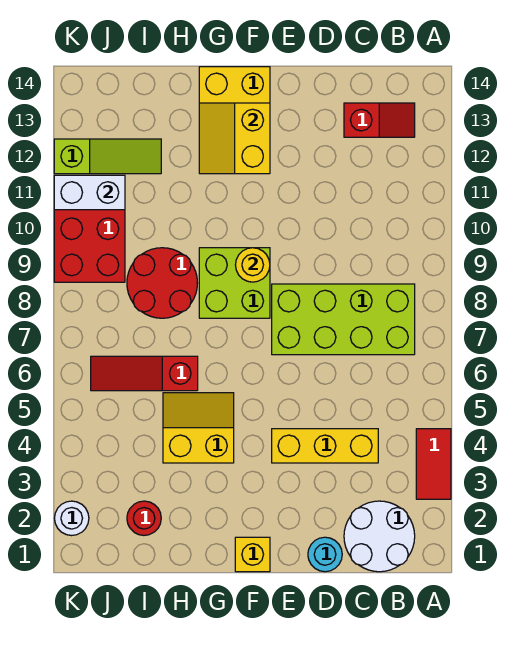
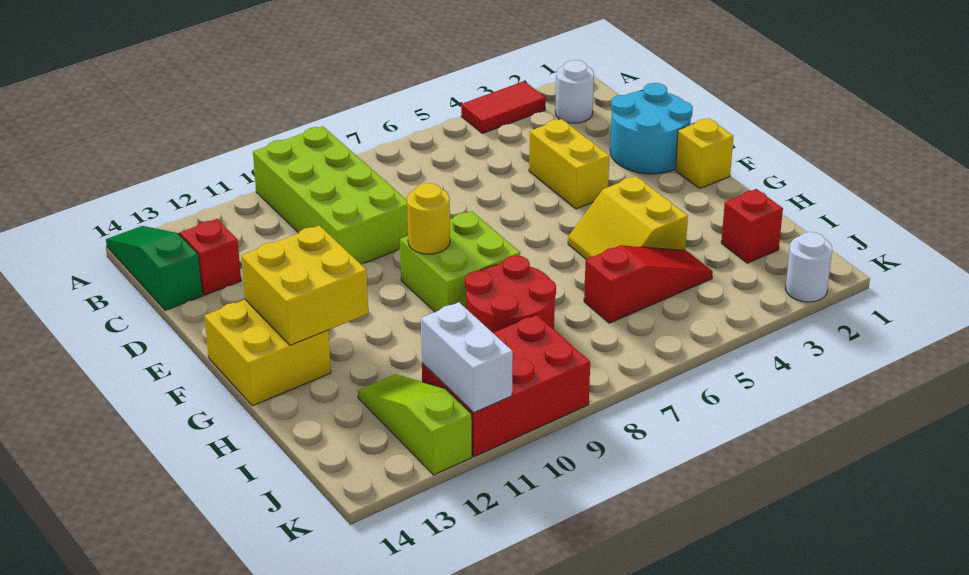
none -> green 1x3 slope [106,226,203,311]
white 2x2 round brick [344,501,415,572] -> white 1x1 round brick [555,60,594,123]
lime 2x4 brick [272,284,415,355] -> lime 2x4 brick moved to [253,126,408,264]
yellow 1x3 brick [272,429,378,463] -> yellow 1x2 brick [529,119,609,209]
cyan 1x1 round brick [308,537,342,572] -> cyan 2x2 round brick [610,83,693,174]
yellow 2x2 slope [199,103,270,174] -> yellow 2x2 brick [241,226,368,345]
red 1x3 slope [91,356,198,391] -> red 1x3 slope turned to [584,245,713,323]
red 1x1 round brick [127,501,161,535] -> red 1x1 brick [721,189,783,263]

